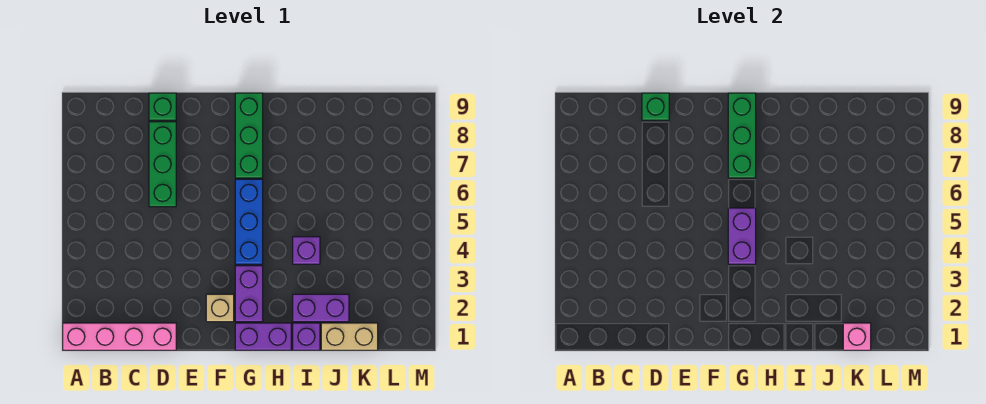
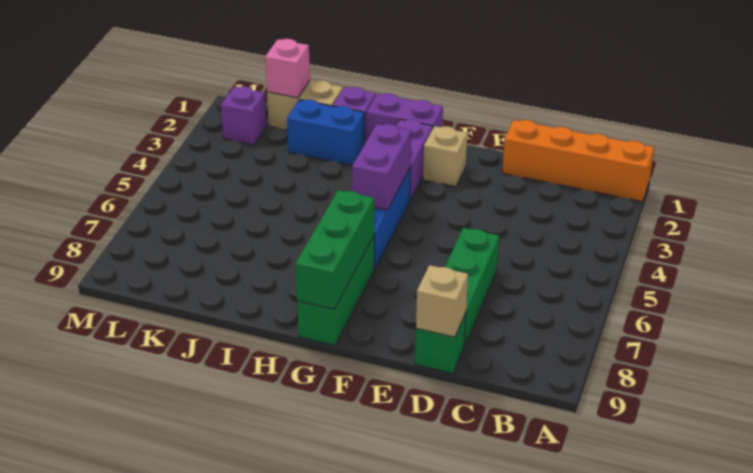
pink 1x4 brick [63,323,176,350] -> orange 1x4 brick [502,120,654,202]
green 1x1 brick [642,93,669,120] -> tan 1x1 brick [416,265,468,337]
purple 1x2 brick [293,294,349,322] -> blue 1x2 brick [287,100,365,165]
purple 1x1 brick [293,237,320,264] -> purple 1x1 brick moved to [221,87,267,145]

